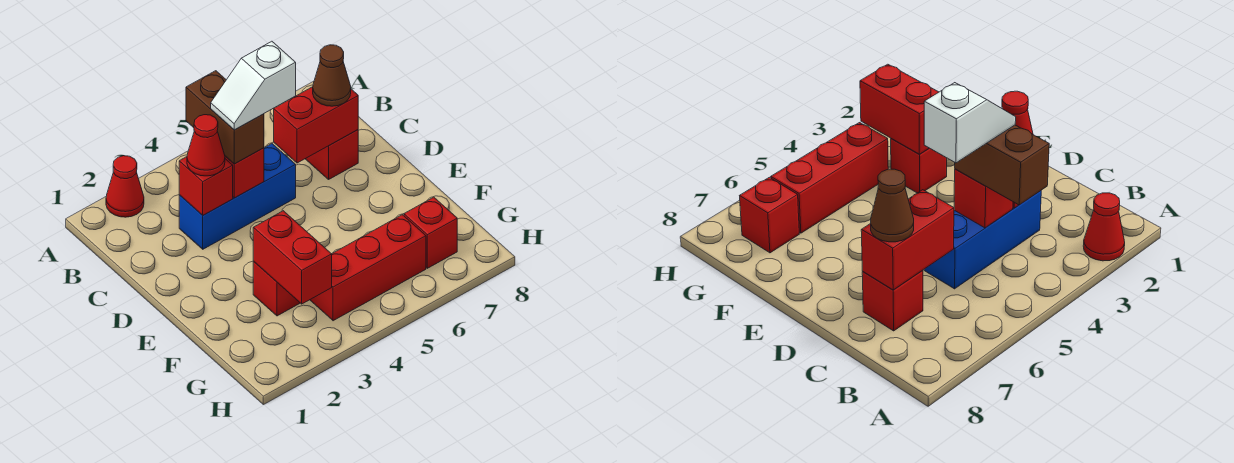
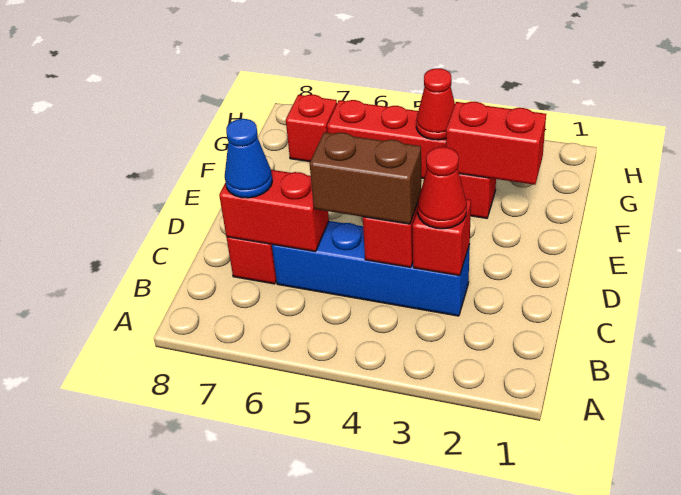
red 1x1 cone [106,156,144,217] -> red 1x1 cone moved to [416,68,455,140]
brown 1x2 brick [186,71,264,164] -> brown 1x2 brick turned to [310,132,421,224]
blue 1x3 brick [179,144,296,249] -> blue 1x4 brick [272,221,470,316]
white 1x2 slope [211,41,296,130] -> none
brown 1x1 cone [313,45,351,106] -> blue 1x1 cone [225,119,272,198]
red 1x2 brick [253,211,332,304] -> red 1x2 brick turned to [446,102,546,185]

